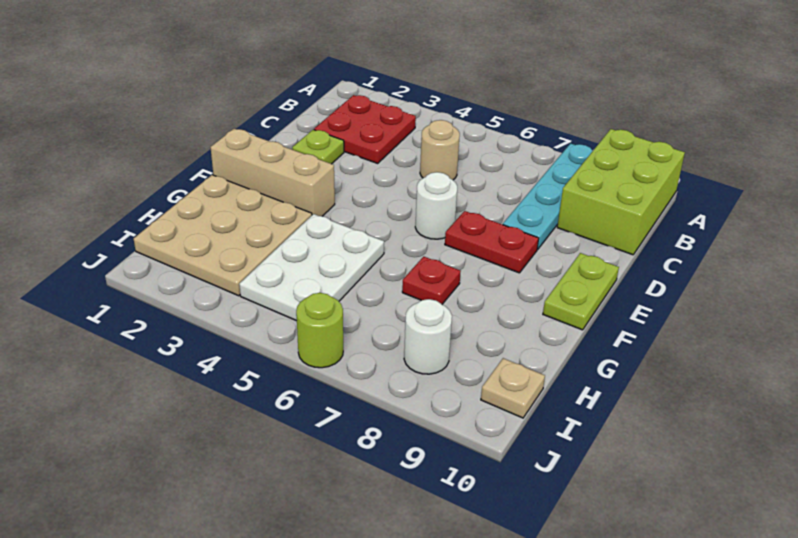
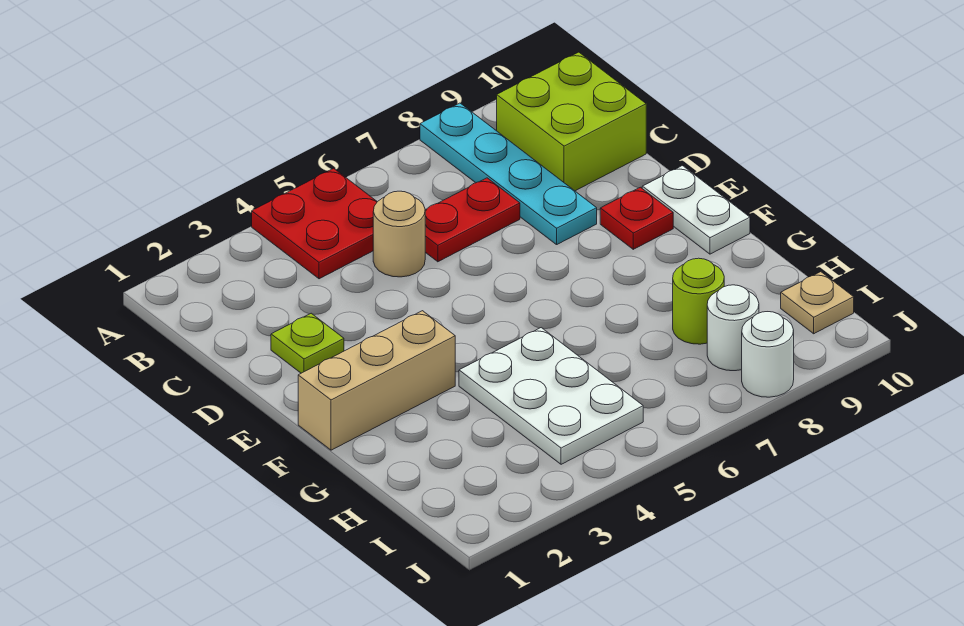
lime 2x3 brick [557,129,685,255] -> lime 2x2 brick [497,52,646,191]
red 2x2 plate [314,95,416,163] -> red 2x2 plate moved to [252,168,377,279]
white 1x1 round brick [415,172,457,239] -> white 1x1 round brick moved to [742,312,794,397]
red 1x2 plate [445,211,539,273] -> red 1x2 plate moved to [425,178,520,262]
lime 1x2 plate [543,253,619,330] -> white 1x2 plate [642,166,750,254]
tan 3x3 plate [134,175,312,296] -> none
red 1x1 plate [402,257,461,304] -> red 1x1 plate moved to [600,187,673,249]
lime 1x1 round brick [296,293,343,368] -> lime 1x1 round brick moved to [673,258,724,344]

